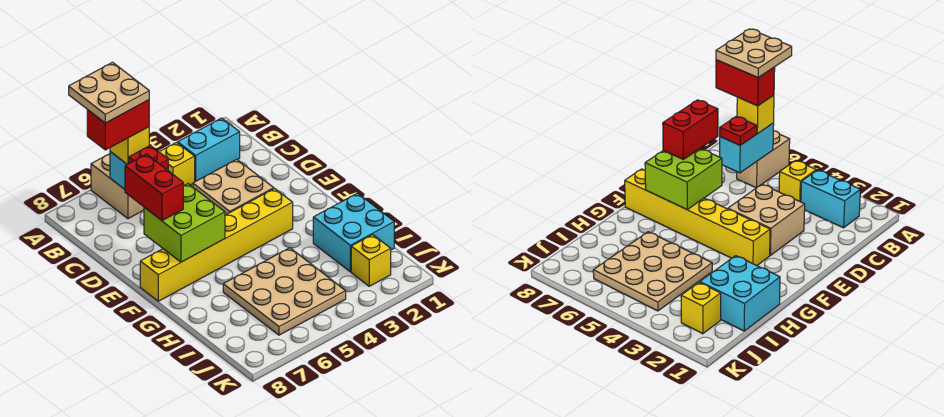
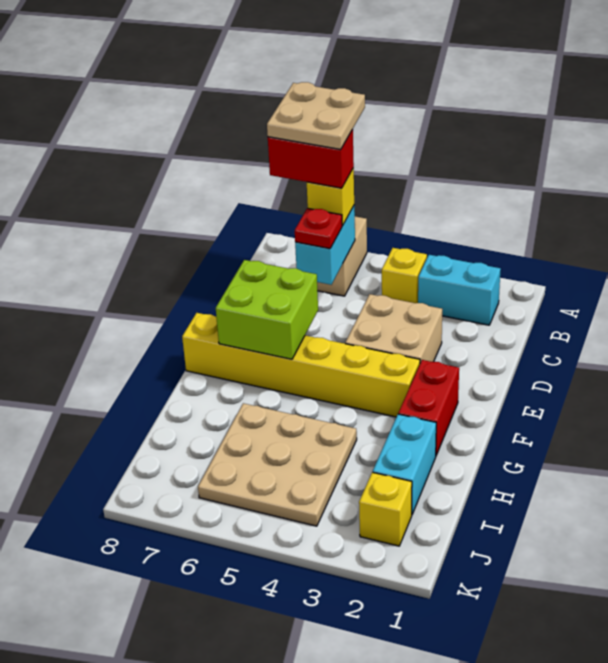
red 1x2 brick [125,154,183,221] -> red 1x2 brick moved to [398,360,459,455]
cyan 2x2 brick [313,193,394,272] -> cyan 1x2 brick [373,414,436,514]

